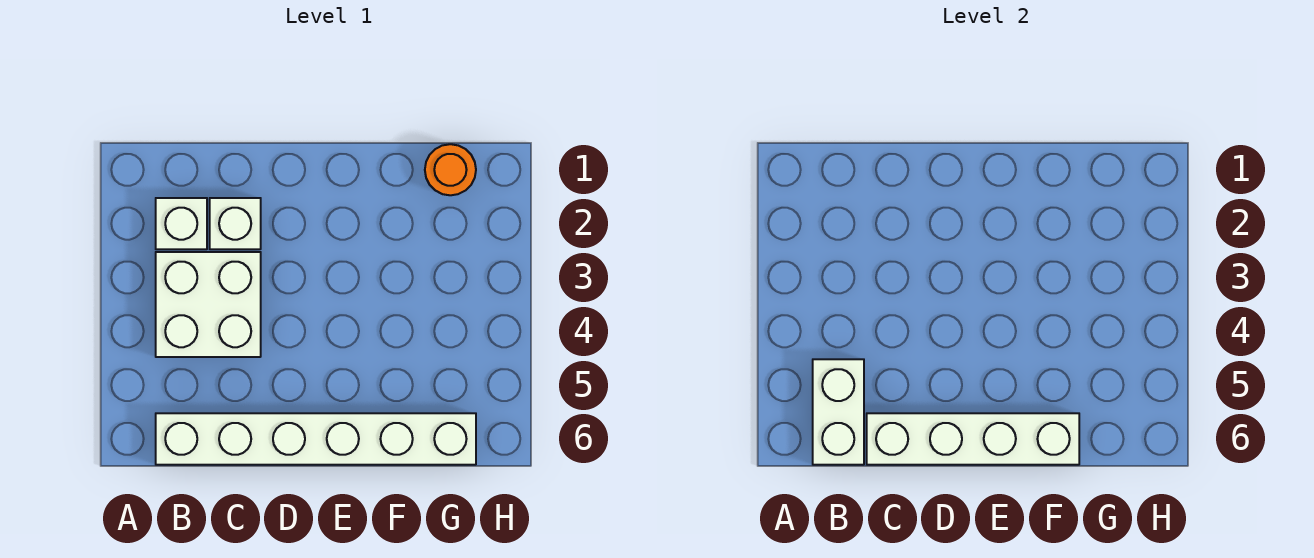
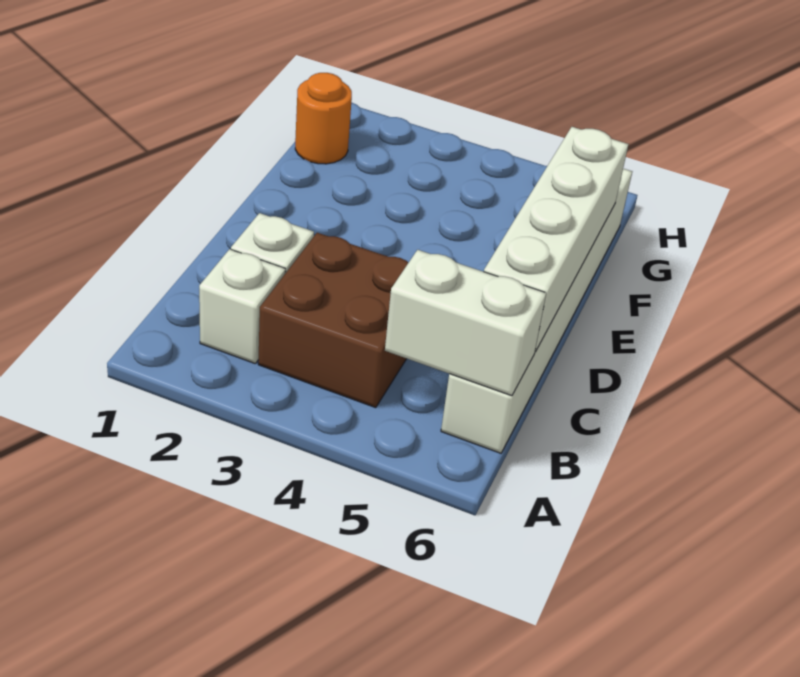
white 2x2 brick [156,252,261,357] -> brown 2x2 brick [258,233,408,408]

